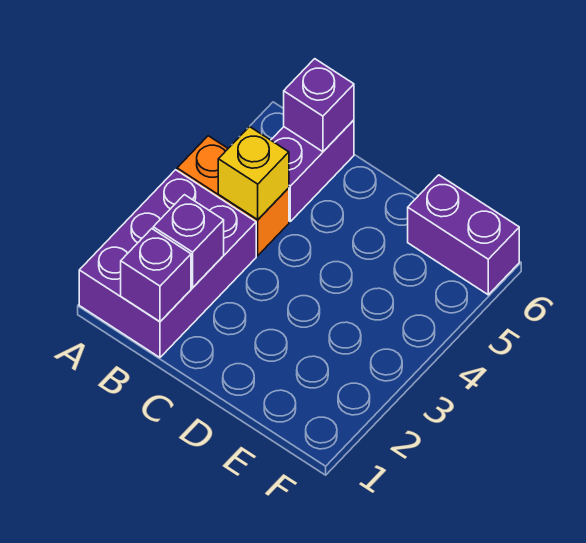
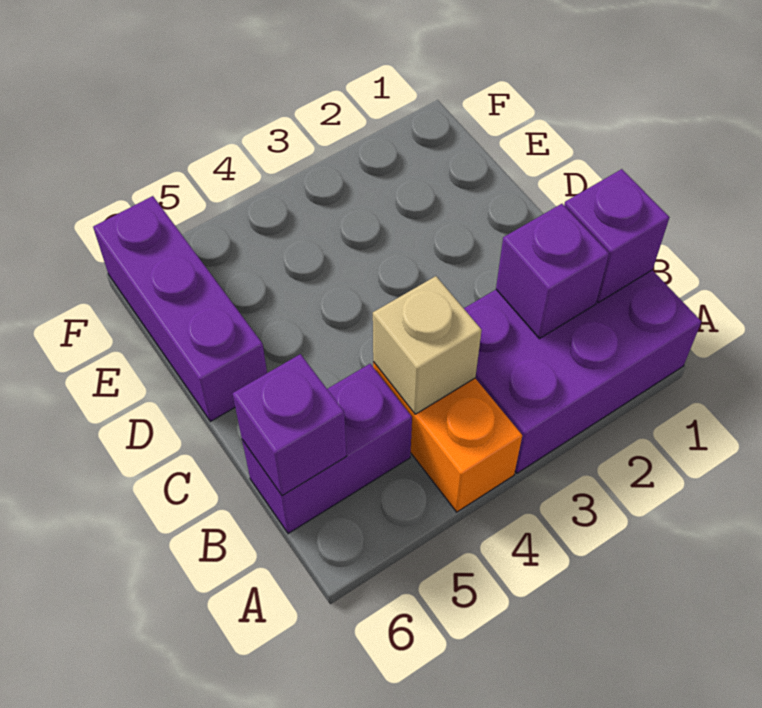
yellow 1x1 brick [218,126,289,220] -> tan 1x1 brick [373,276,482,414]
purple 1x2 brick [408,175,519,295] -> purple 1x3 brick [93,196,267,422]

